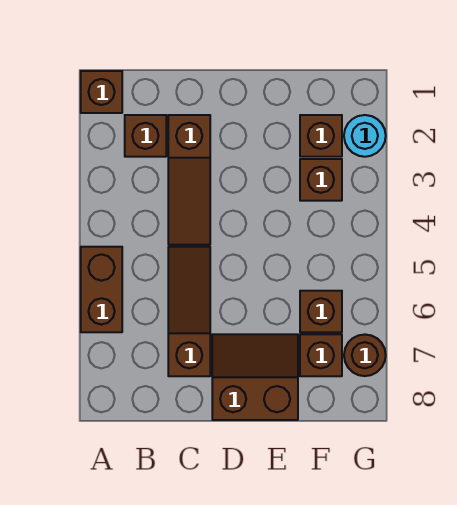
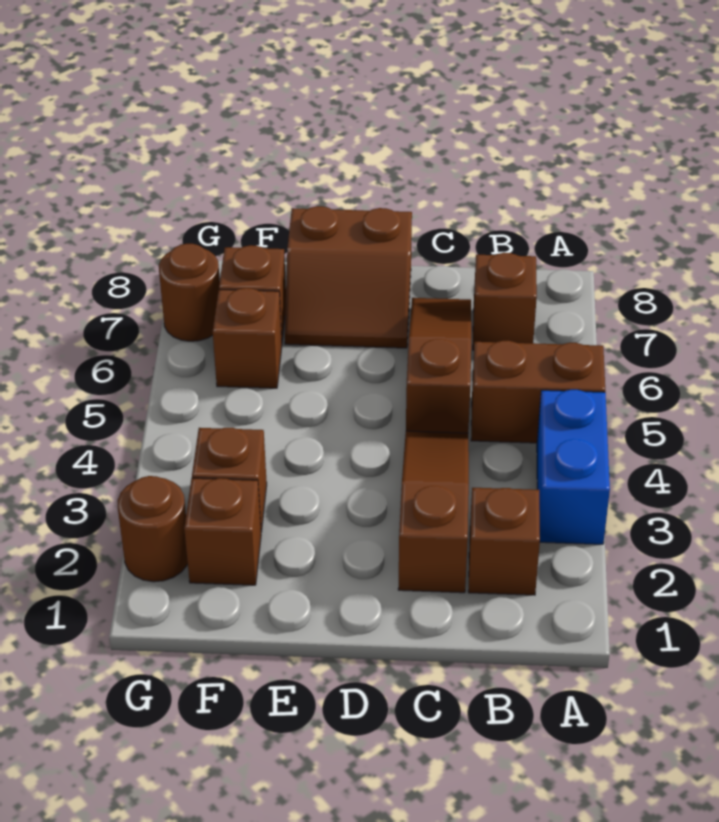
brown 1x1 brick [81,71,122,113] -> brown 1x1 brick moved to [473,253,537,350]
none -> blue 1x2 brick [537,390,610,544]
brown 1x2 brick [81,247,122,332] -> brown 1x2 brick turned to [471,341,605,443]
brown 1x3 slope [168,247,210,376] -> brown 1x3 slope turned to [406,298,471,433]
cyan 1x1 round brick [344,115,386,157] -> brown 1x1 round brick [117,476,188,582]

